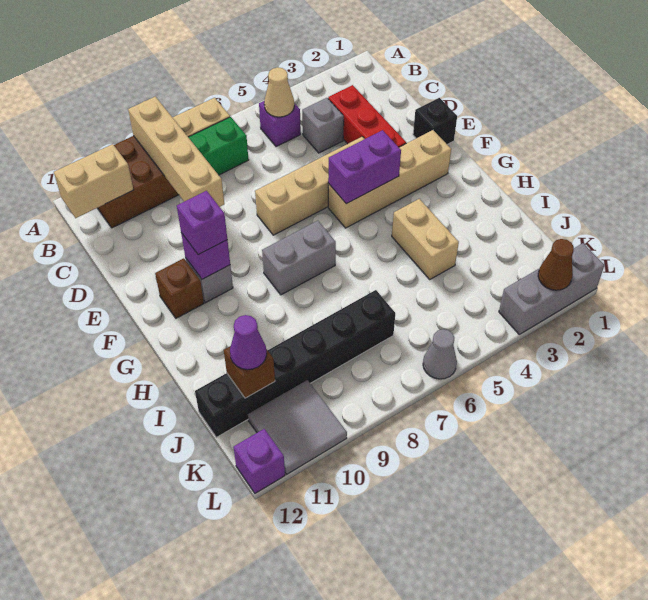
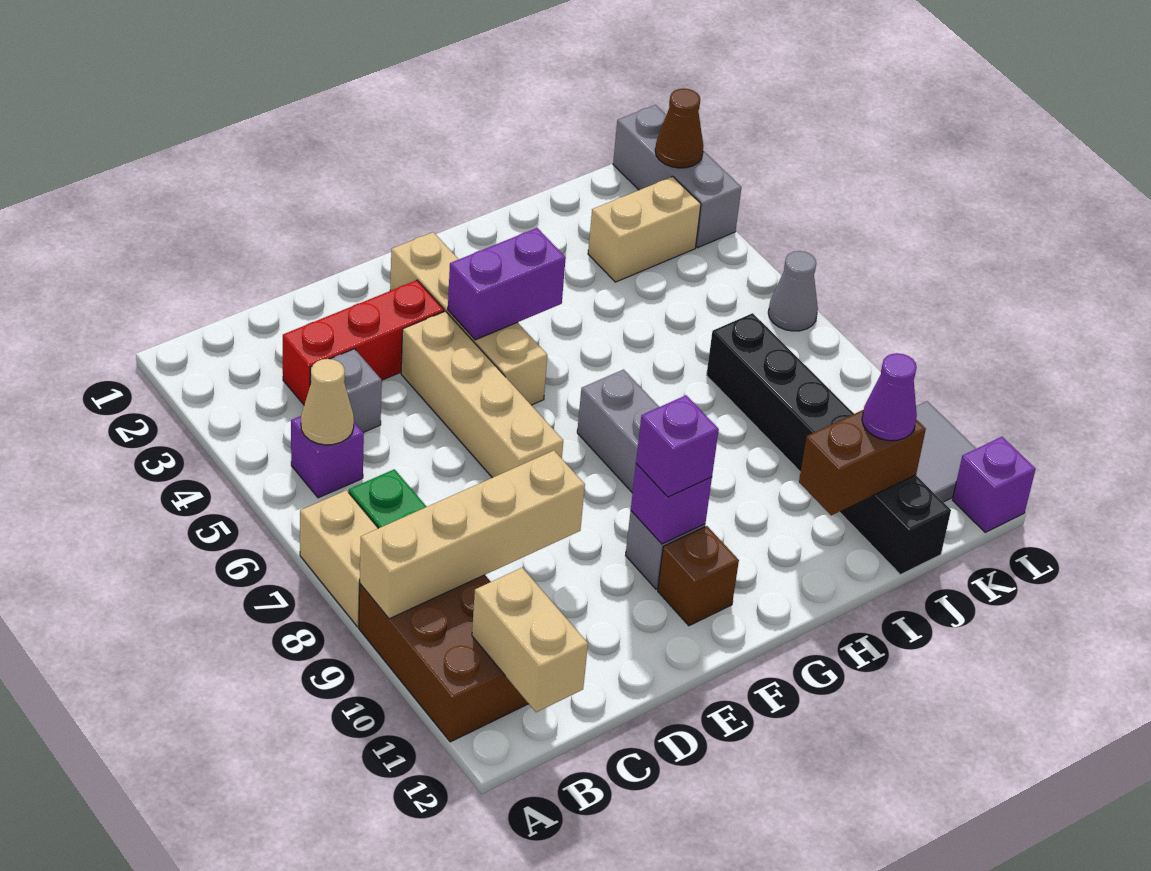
black 1x1 brick [413,98,457,144] -> none
purple 1x2 brick [328,130,401,204] -> purple 1x2 brick turned to [448,228,566,340]
tan 1x2 brick [392,199,459,279] -> tan 1x2 brick moved to [588,177,701,282]
brown 1x1 brick [224,346,275,398] -> brown 1x2 brick [799,410,926,515]

